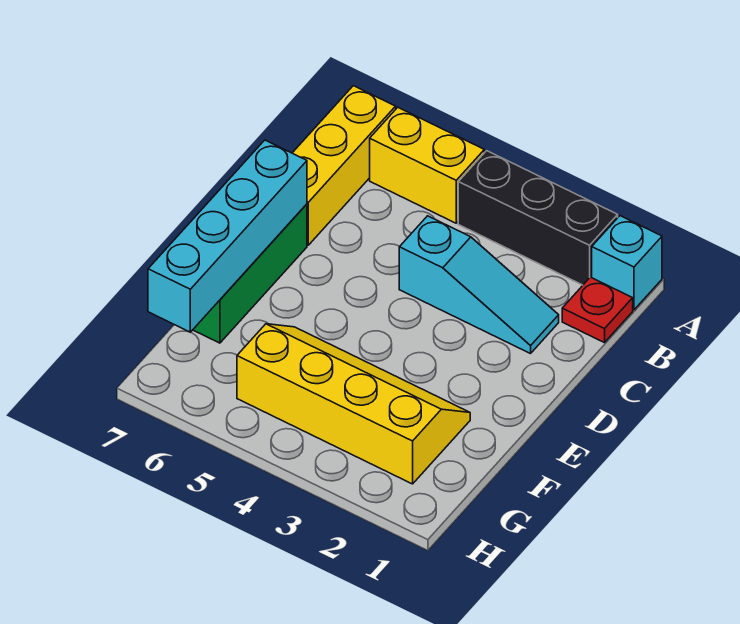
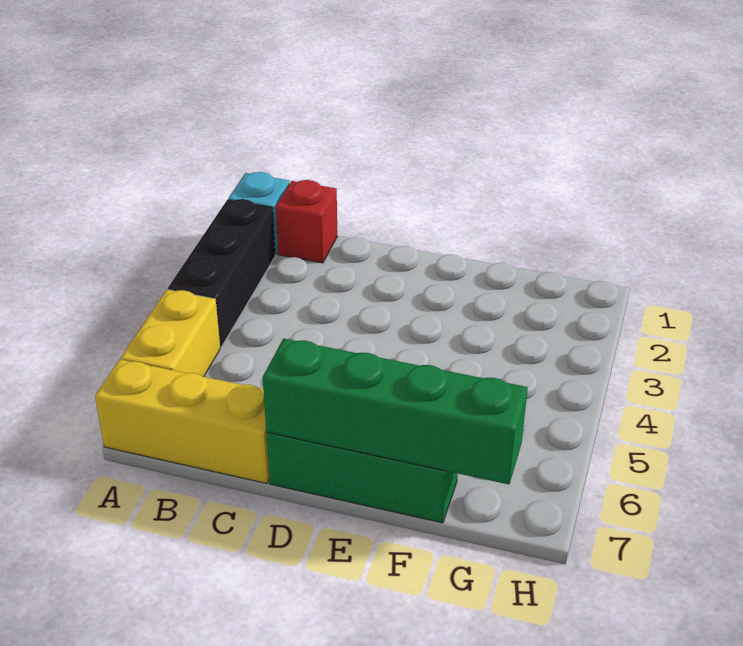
red 1x1 plate [562,277,633,343] -> red 1x1 brick [276,180,337,263]
cyan 1x3 slope [399,216,559,354] -> none
cyan 1x4 brick [148,140,307,332] -> green 1x4 brick [263,339,528,484]
yellow 2x4 slope [237,324,470,484] -> none

